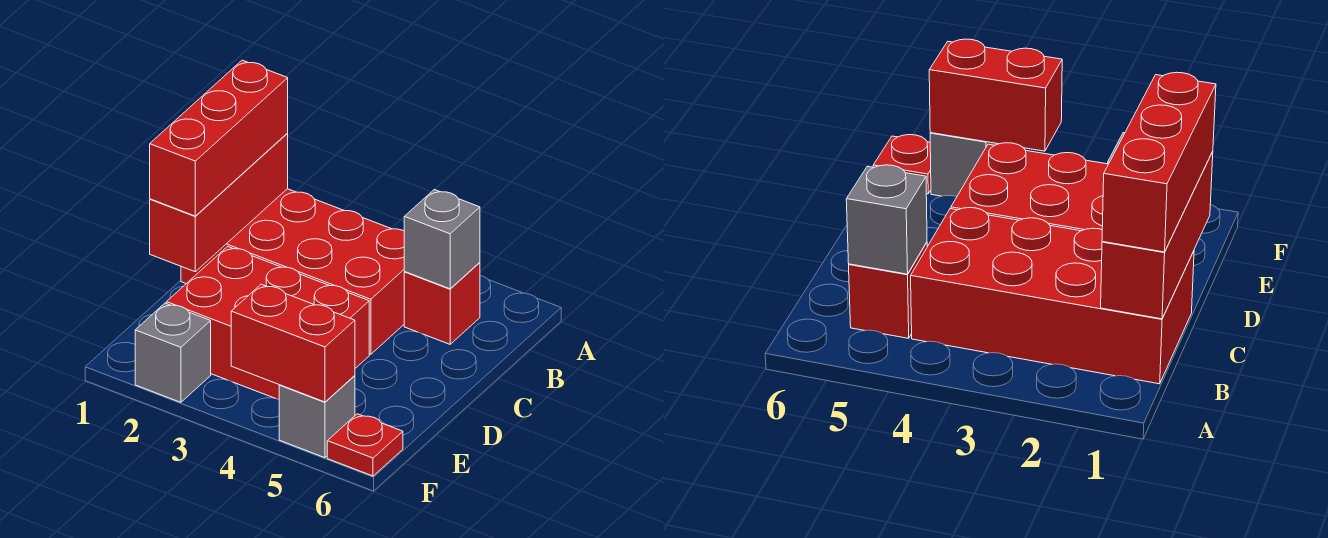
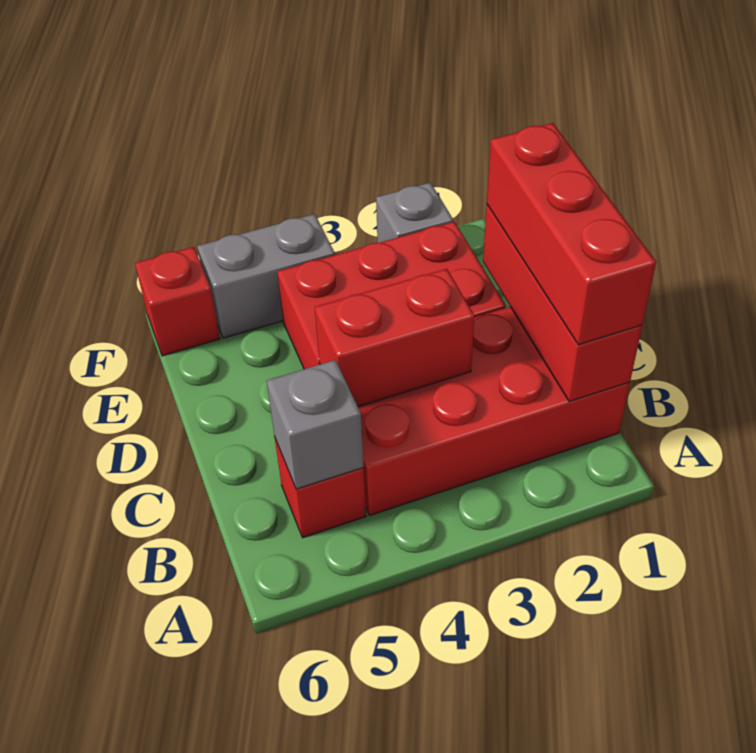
red 1x2 brick [231,284,355,402] -> red 1x2 brick moved to [315,269,474,407]
grey 1x1 brick [279,376,355,458] -> grey 1x2 brick [197,214,335,338]
red 1x1 plate [327,414,403,476] -> red 1x1 brick [135,247,220,356]

